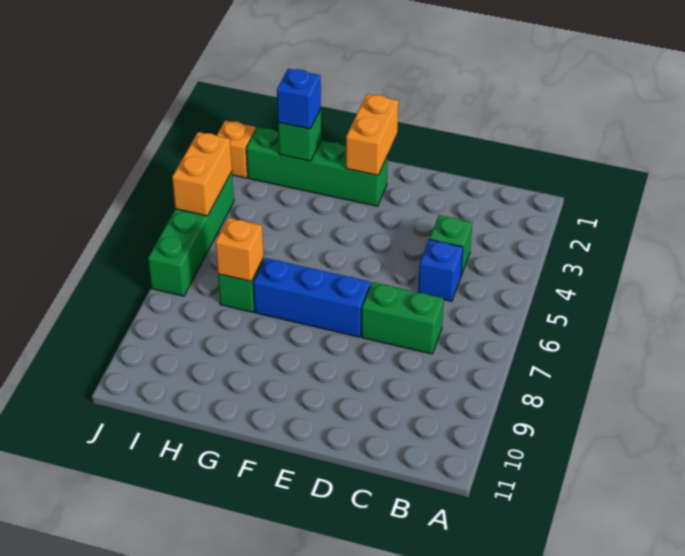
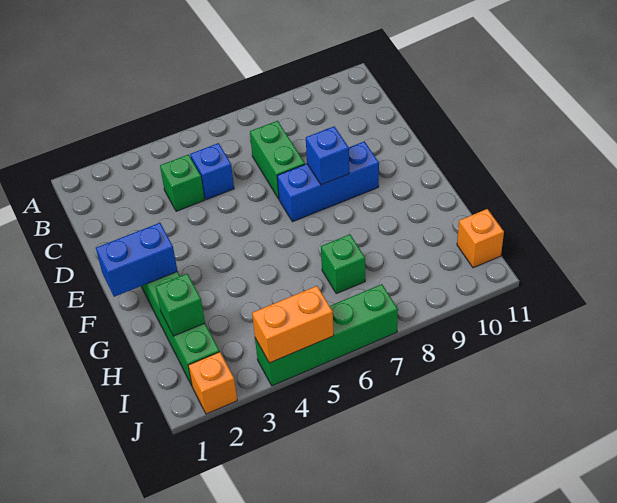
blue 1x3 brick [253,258,371,337] -> blue 1x3 brick turned to [277,141,379,222]
orange 1x2 brick [346,94,399,175] -> blue 1x2 brick [96,223,178,297]
blue 1x1 brick [277,69,321,129] -> blue 1x1 brick moved to [306,126,349,185]
orange 1x1 brick [215,218,264,281] -> orange 1x1 brick moved to [457,209,504,268]

